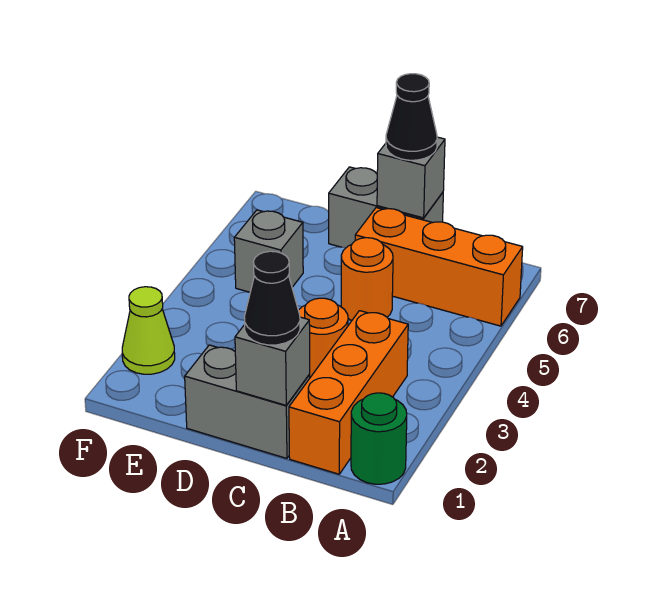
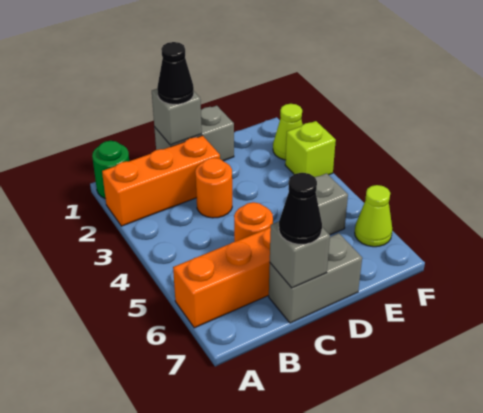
orange 1x3 brick [289,311,408,474] -> orange 1x3 brick turned to [102,136,220,226]
none -> lime 1x1 brick [285,121,336,177]
none -> lime 1x1 cone [355,185,392,247]

